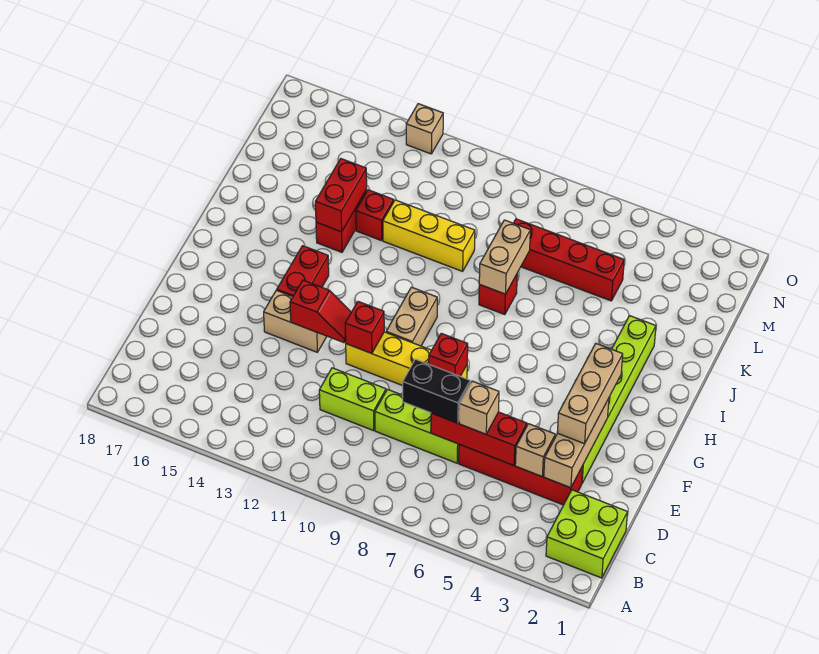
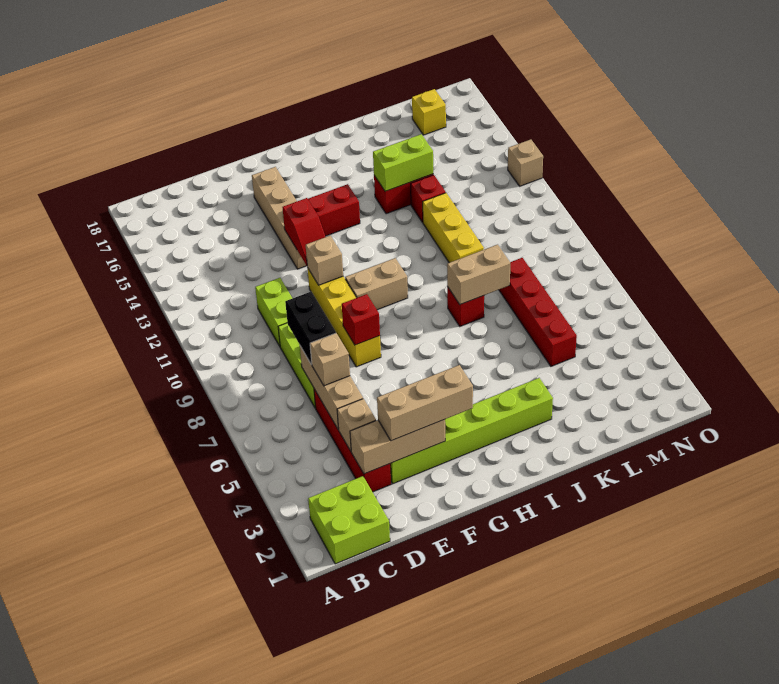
red 1x3 brick [431,412,527,466] -> tan 1x3 brick [300,346,363,430]
red 1x1 brick [345,302,384,354] -> tan 1x1 brick [306,236,343,285]
tan 1x2 brick [264,290,327,352] -> tan 1x4 brick [252,167,306,269]
red 1x2 brick [315,159,367,232] -> lime 1x2 brick [373,134,433,191]
none -> yellow 1x1 brick [412,89,446,135]

